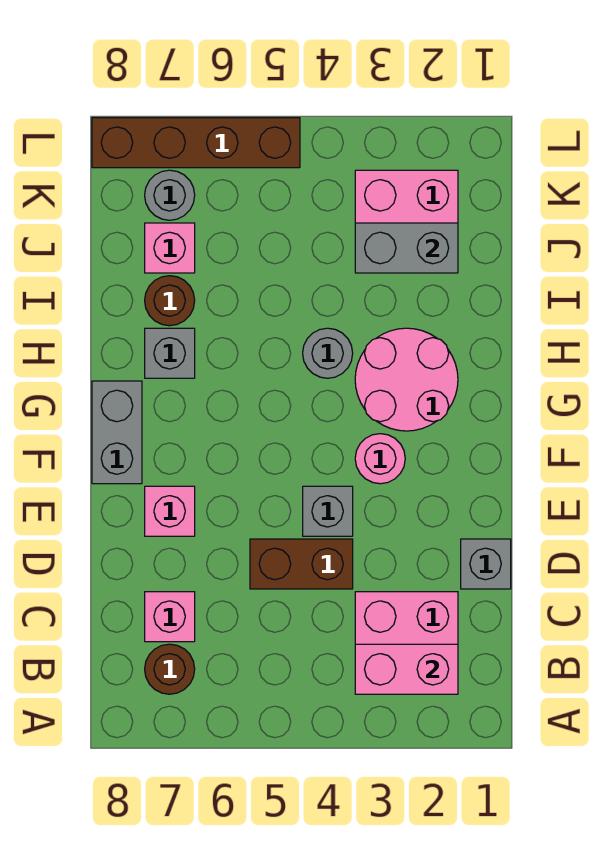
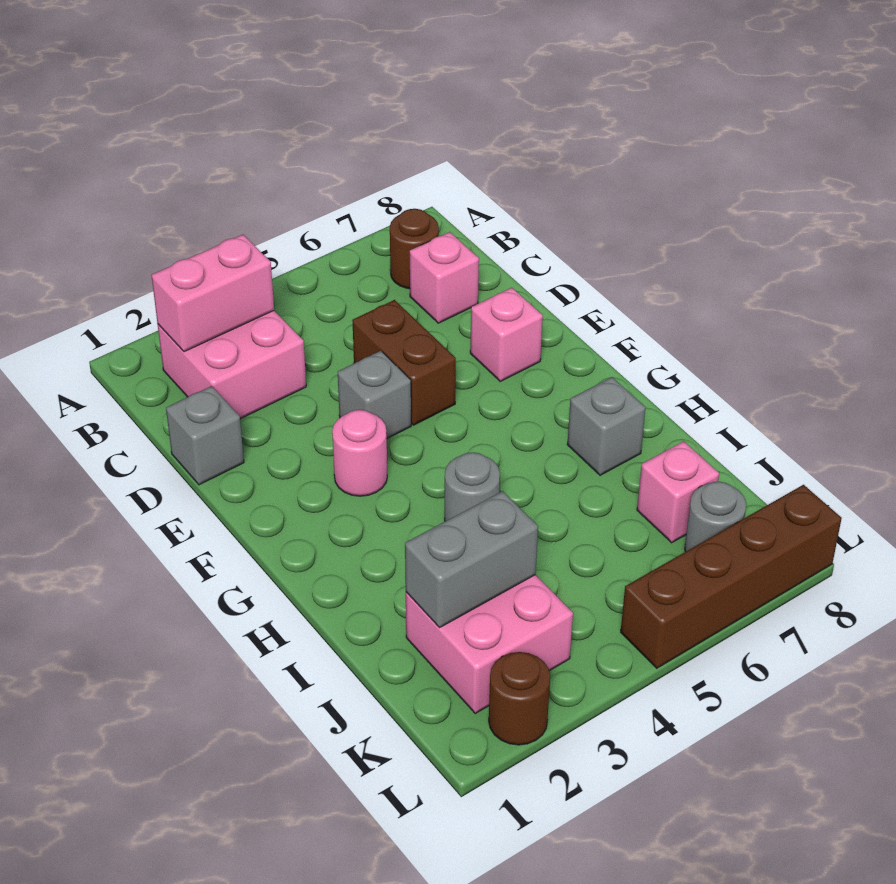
brown 1x2 brick [250,539,353,589] -> brown 1x2 brick turned to [352,300,456,425]
grey 1x2 brick [92,381,142,484] -> none
pink 2x2 round brick [355,328,458,431] -> none
brown 1x1 round brick [145,276,195,326] -> brown 1x1 round brick moved to [489,652,550,745]

